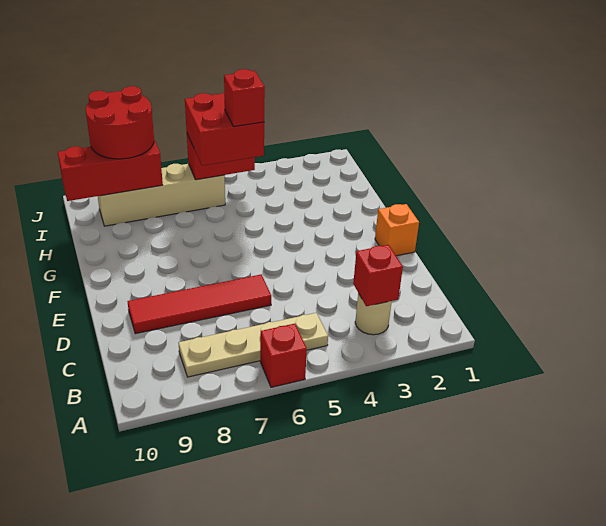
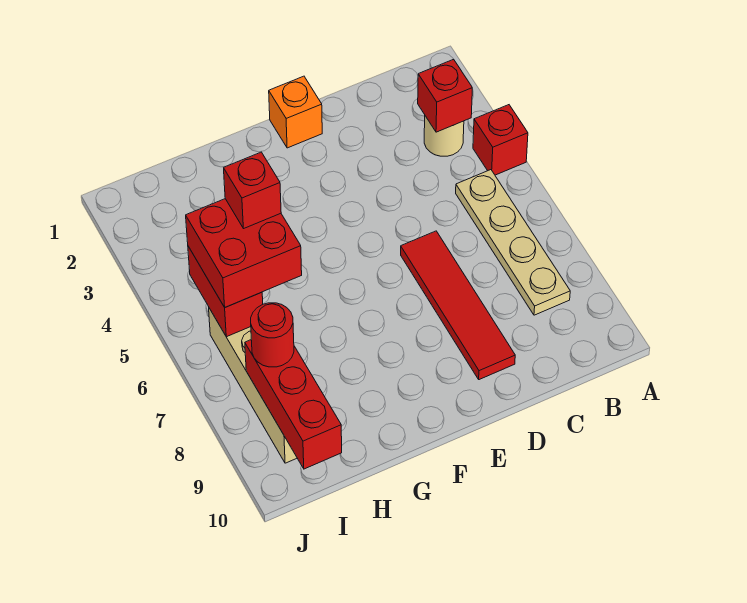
red 1x1 brick [260,324,307,387] -> red 1x1 brick moved to [473,105,528,175]
red 2x2 round brick [86,86,154,159] -> red 1x1 round brick [251,303,294,367]

